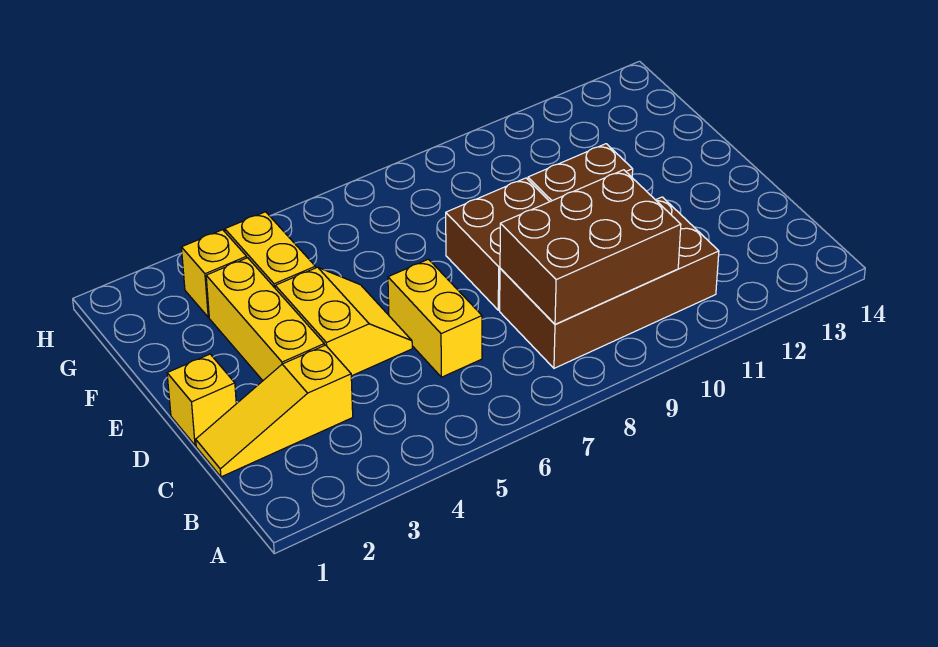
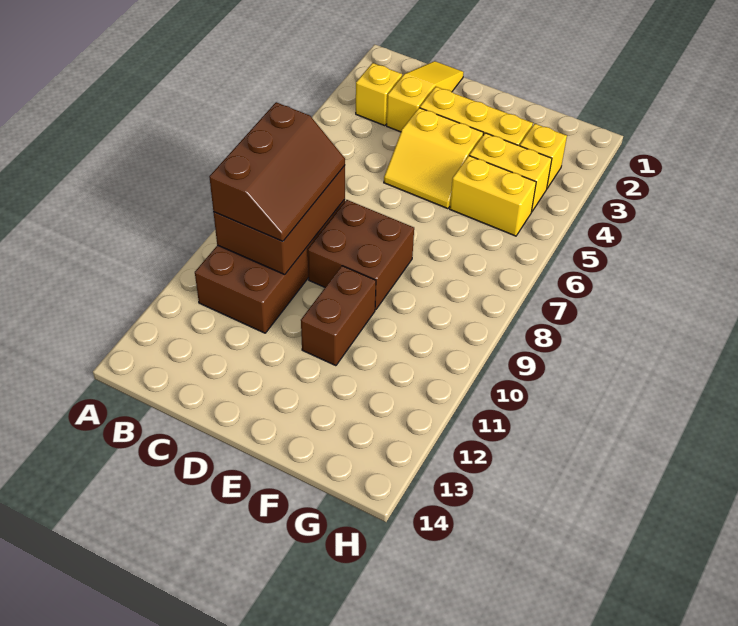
none -> brown 2x3 slope [209,102,345,241]
yellow 1x2 brick [388,259,482,377] -> yellow 1x2 brick moved to [450,156,536,236]
yellow 1x1 brick [167,354,236,446] -> yellow 1x1 brick moved to [356,63,402,126]

